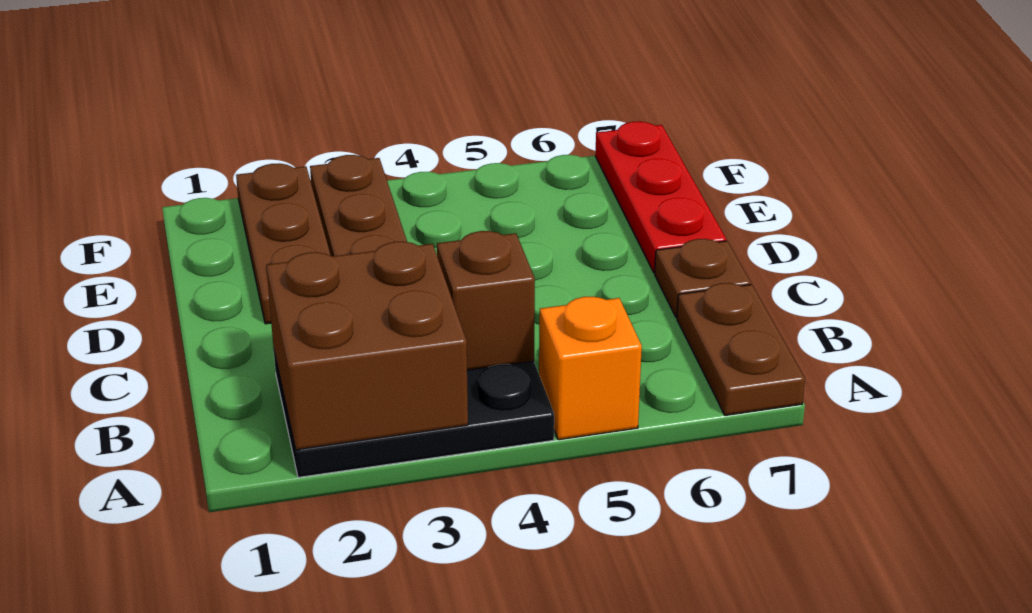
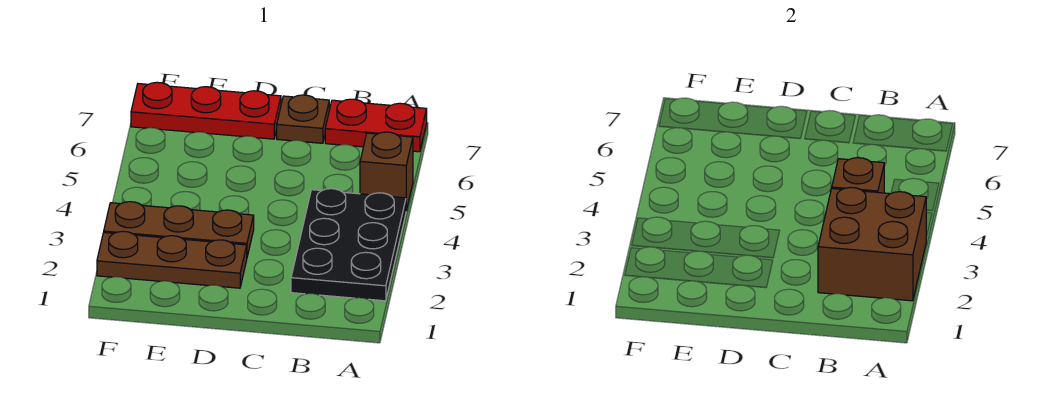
orange 1x1 brick [539,297,642,440] -> brown 1x1 brick [360,132,413,211]
brown 1x2 plate [677,283,805,416] -> red 1x2 plate [325,99,427,152]

